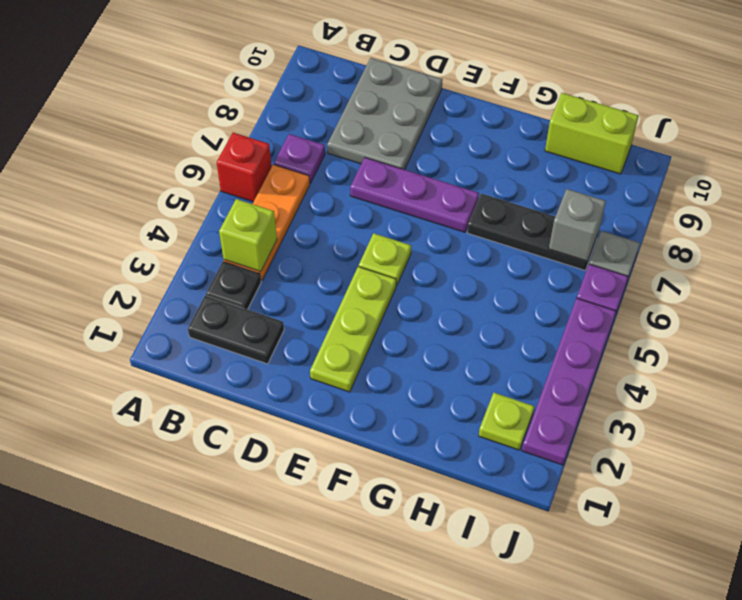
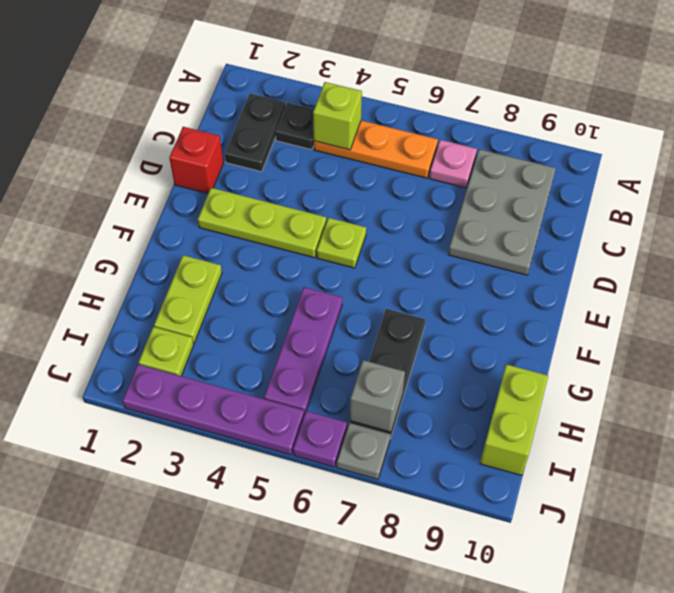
red 1x1 brick [217,133,271,202] -> red 1x1 brick moved to [169,127,223,193]
purple 1x1 plate [274,134,325,183] -> pink 1x1 plate [429,140,477,188]
grey 2x3 plate [327,58,443,170] -> grey 2x3 plate turned to [448,149,556,275]
purple 1x3 plate [350,158,479,232] -> purple 1x3 plate moved to [264,287,342,415]
none -> lime 1x2 plate [154,255,222,343]

